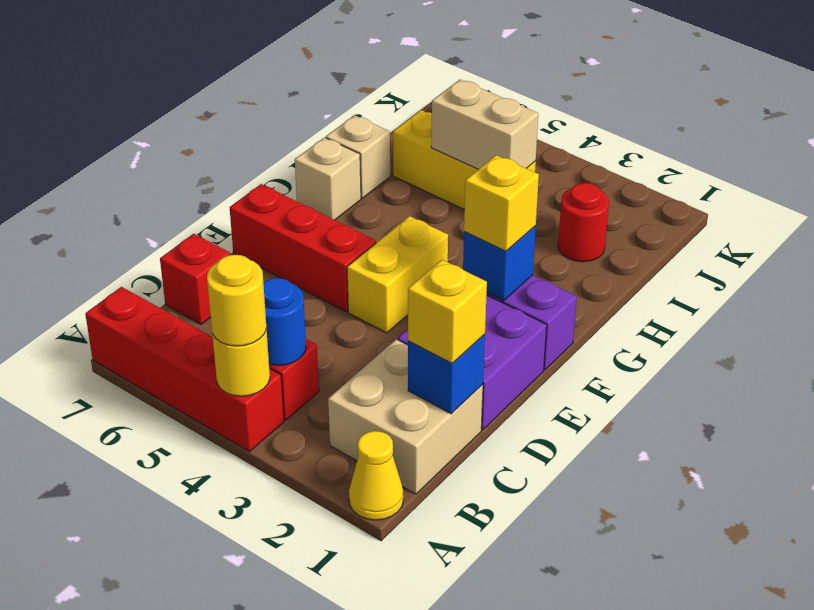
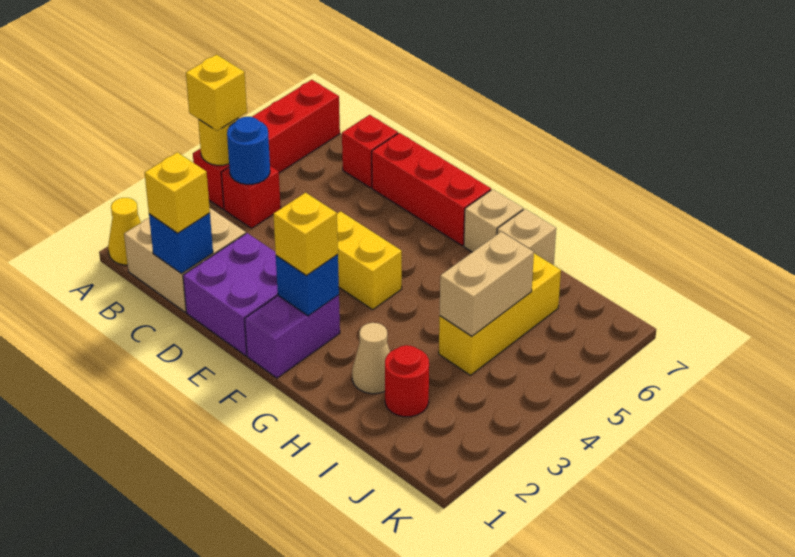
yellow 1x1 round brick [207,255,266,346] -> yellow 1x1 brick [186,55,247,131]
red 1x3 brick [230,184,376,312] -> red 1x3 brick turned to [372,133,491,245]
none -> tan 1x1 cone [352,323,390,394]

